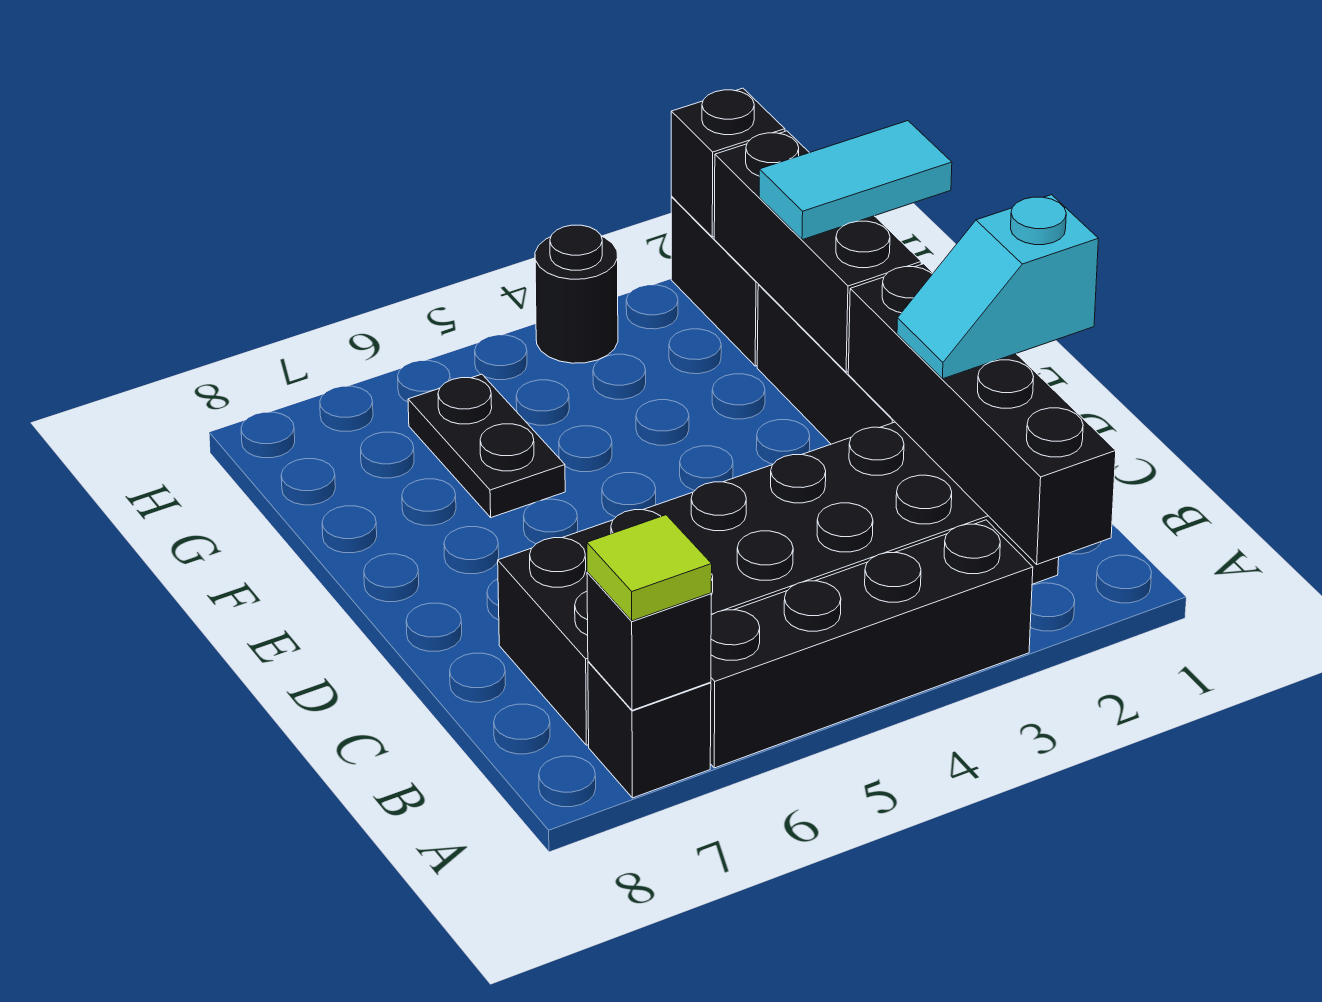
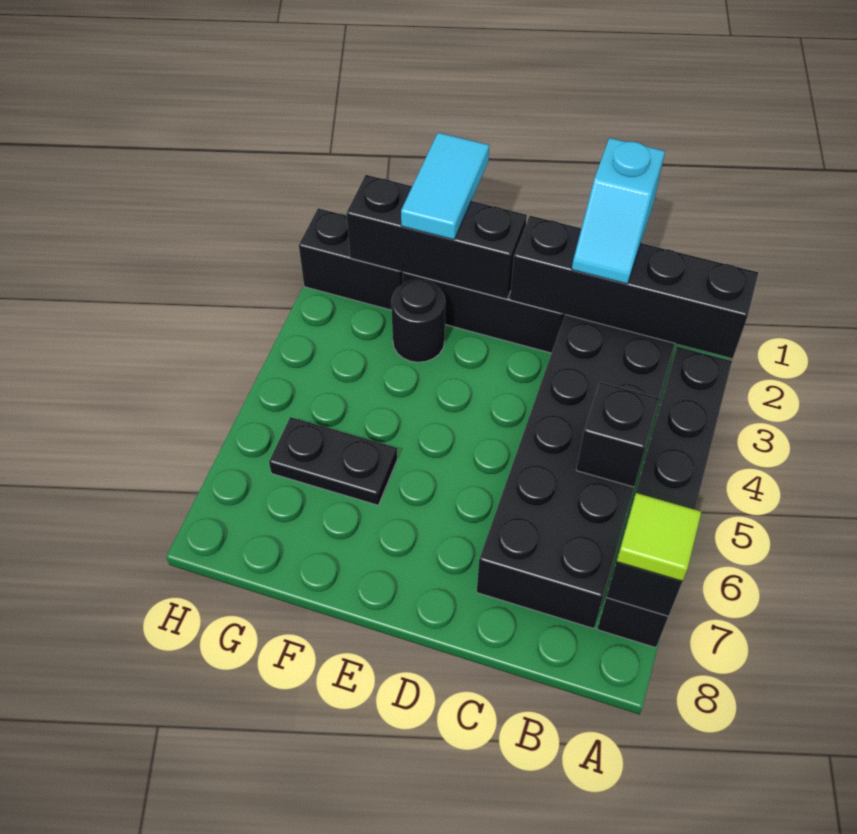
black 1x1 brick [671,88,785,237] -> black 1x1 brick moved to [576,382,659,487]
black 1x1 round brick [535,225,618,363] -> black 1x1 round brick moved to [391,280,445,362]

